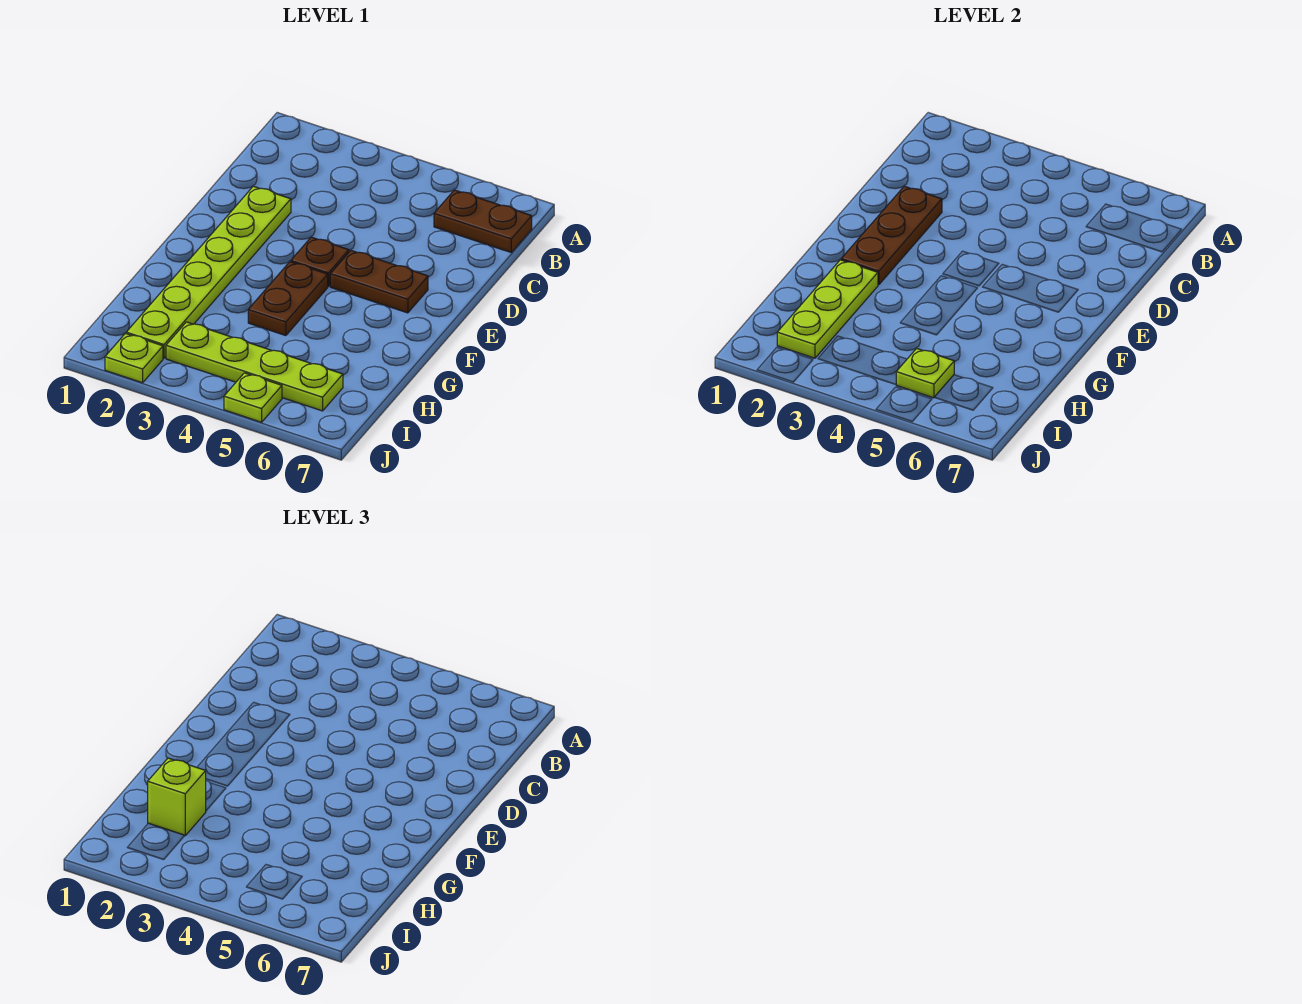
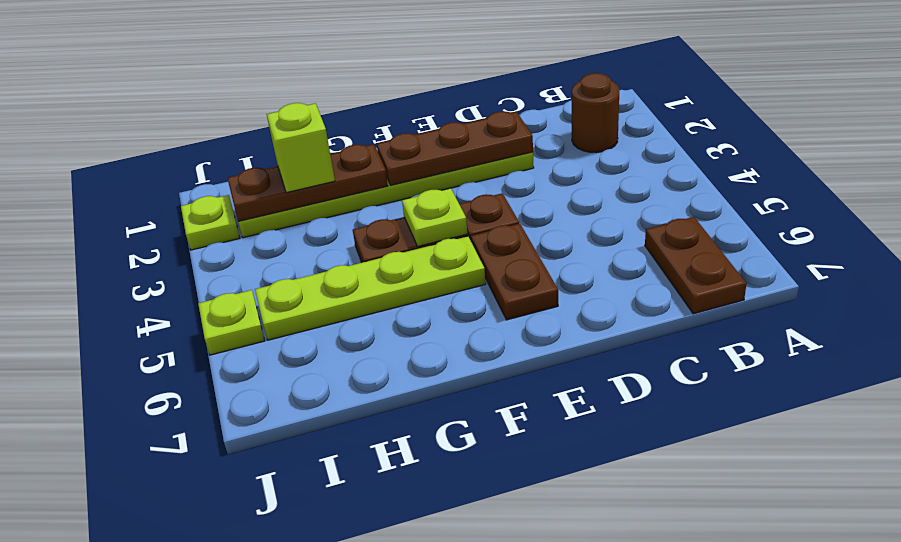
none -> brown 1x1 round brick [572,73,620,153]
lime 1x3 plate [777,260,878,358] -> brown 1x3 plate [227,144,388,221]
lime 1x4 plate [166,322,343,411] -> lime 1x4 plate turned to [255,236,486,340]
lime 1x1 plate [896,348,954,398] -> lime 1x1 plate moved to [402,188,467,246]

